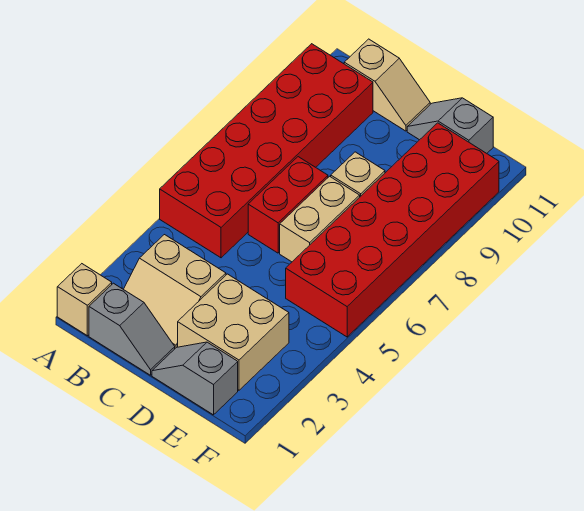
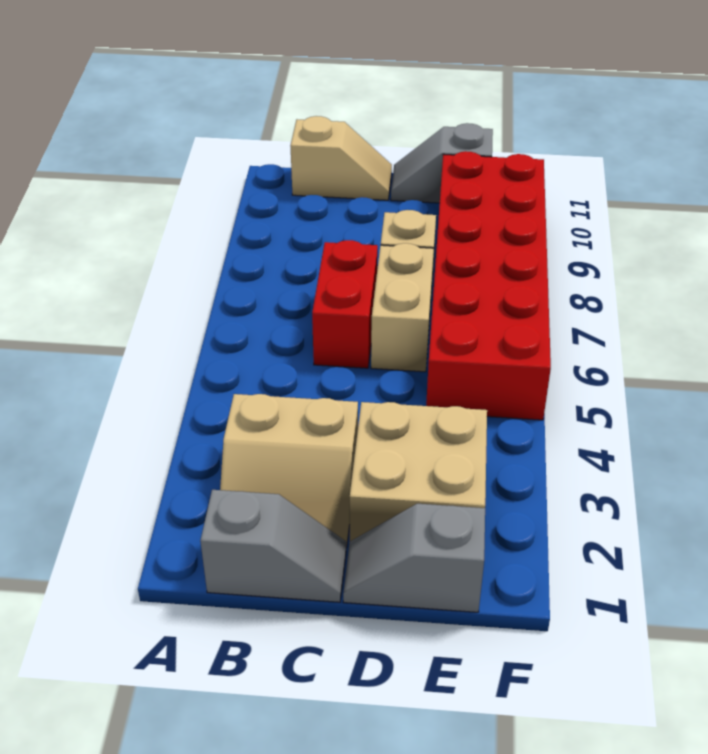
tan 1x1 brick [57,264,112,336] -> none
red 2x6 brick [160,44,373,258] -> none

